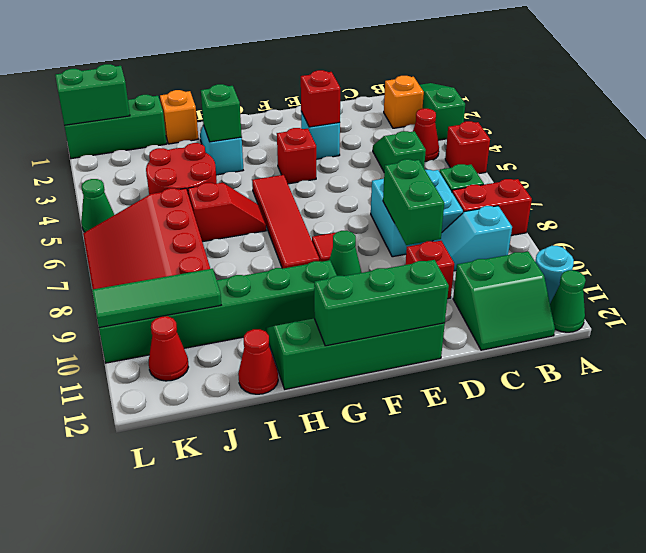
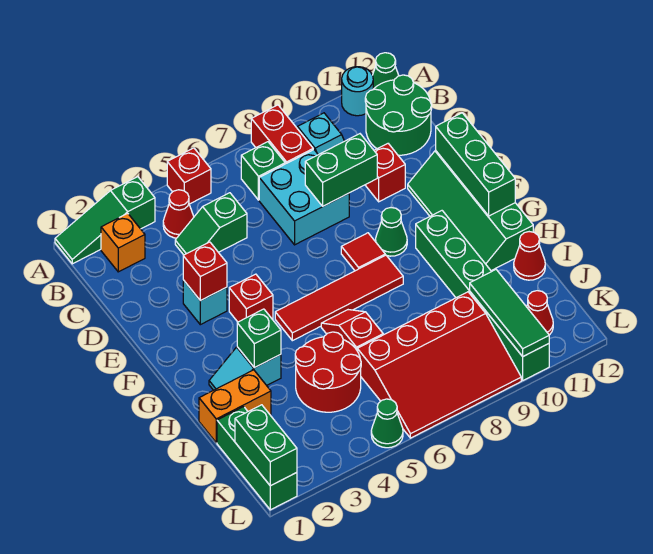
green 2x2 slope [453,251,555,350] -> green 2x2 round brick [365,75,432,155]
orange 1x1 brick [160,90,198,144] -> orange 1x2 brick [199,370,271,443]

